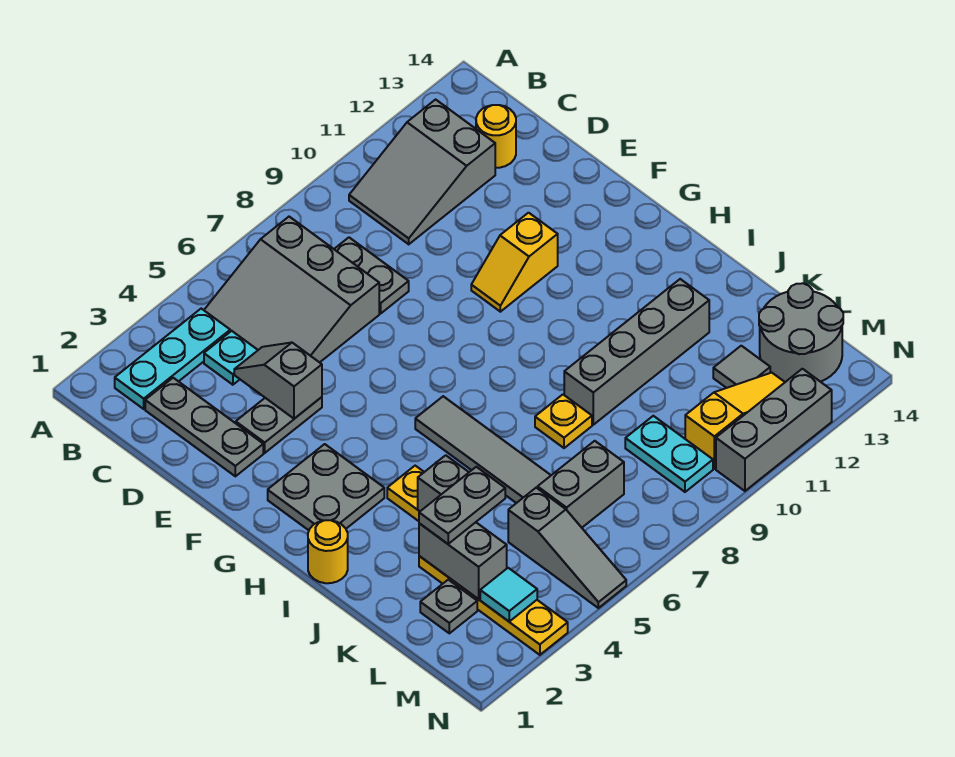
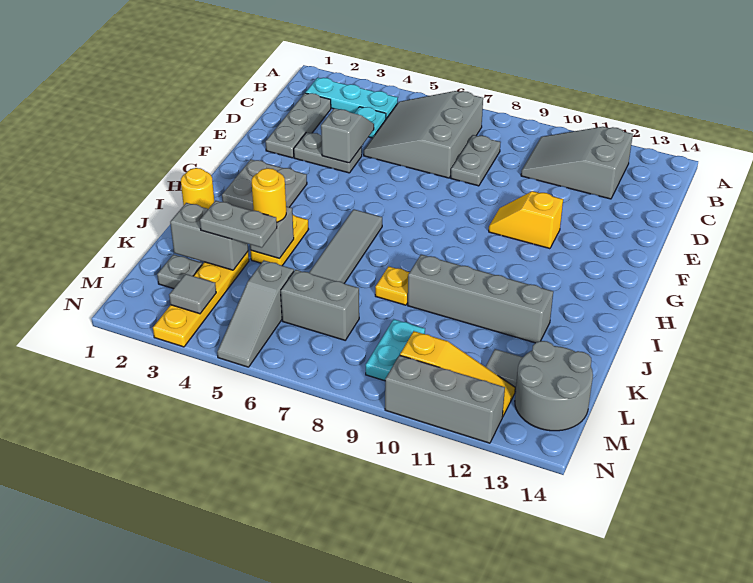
yellow 1x1 round brick [476,105,516,168] -> yellow 1x1 round brick moved to [252,168,286,222]
grey 1x2 brick [419,522,507,599] -> grey 1x2 brick turned to [170,203,248,270]
cyan 1x1 tile [480,568,537,621] -> grey 1x1 tile [169,274,216,314]

